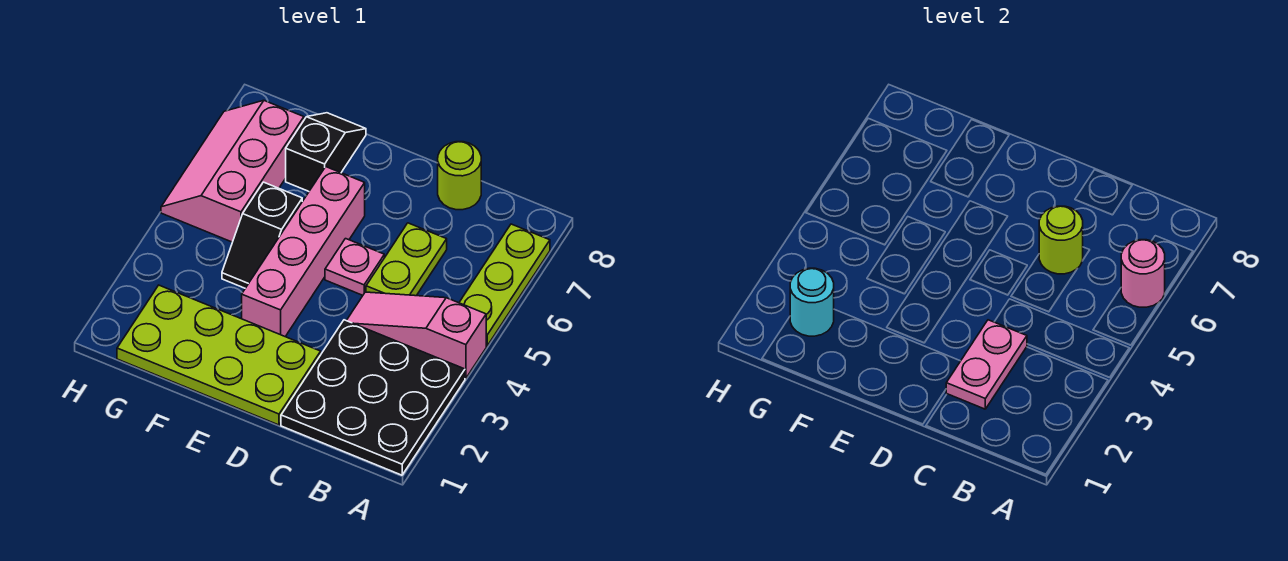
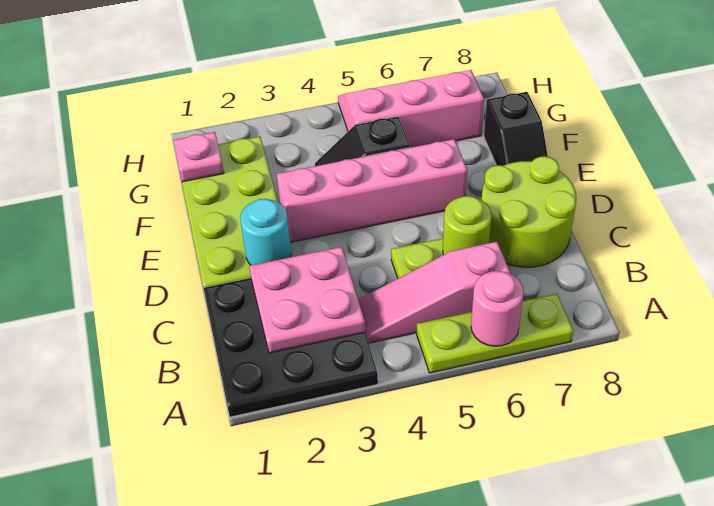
pink 1x3 slope [346,292,486,378] -> pink 1x3 slope turned to [358,242,511,343]
pink 1x2 plate [946,320,1027,409] -> pink 2x2 plate [249,247,365,353]
lime 1x1 round brick [438,142,481,210] -> lime 2x2 round brick [482,156,576,267]
pink 1x1 plate [325,239,384,295] -> pink 1x1 plate moved to [173,132,224,182]
black 1x2 slope [286,113,366,191] -> black 1x2 slope turned to [484,92,548,166]
cyan 1x1 round brick [790,268,834,336] -> cyan 1x1 round brick moved to [240,199,291,265]

